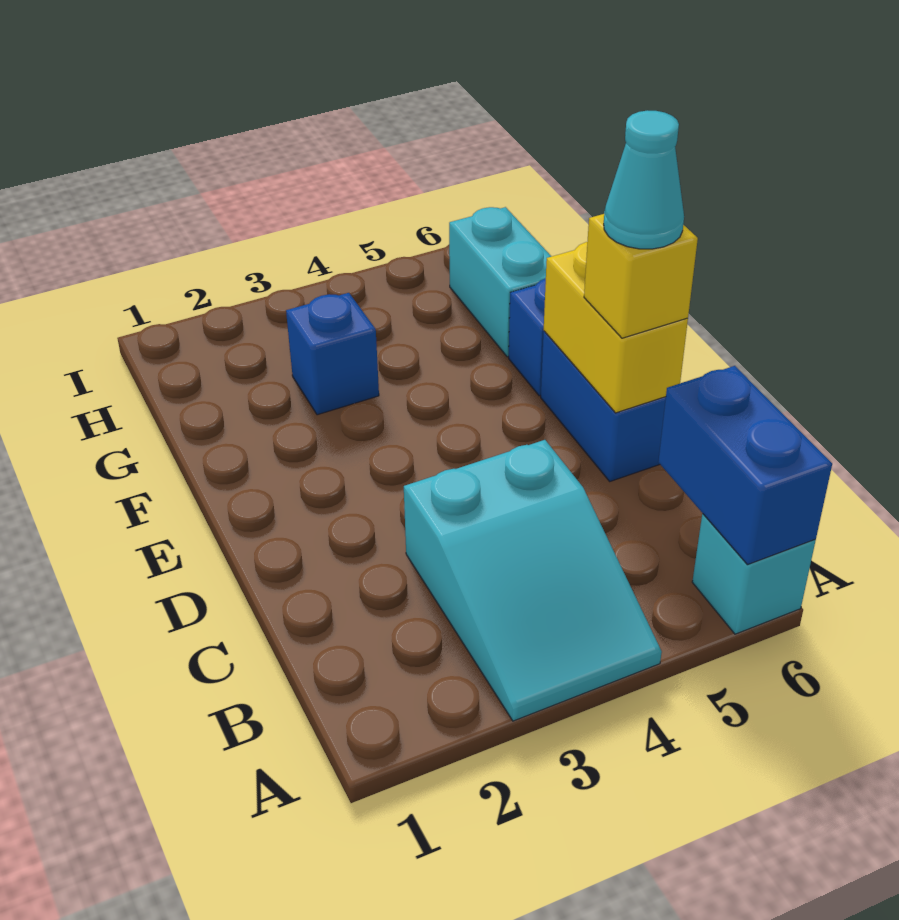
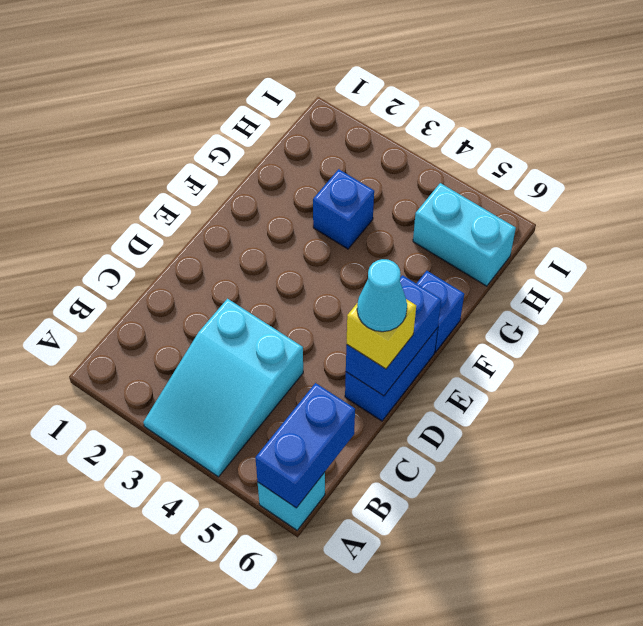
yellow 1x2 brick [544,242,688,413] -> blue 1x2 brick [346,275,441,396]
cyan 1x2 brick [449,207,551,357] -> cyan 1x2 brick turned to [413,183,516,286]

